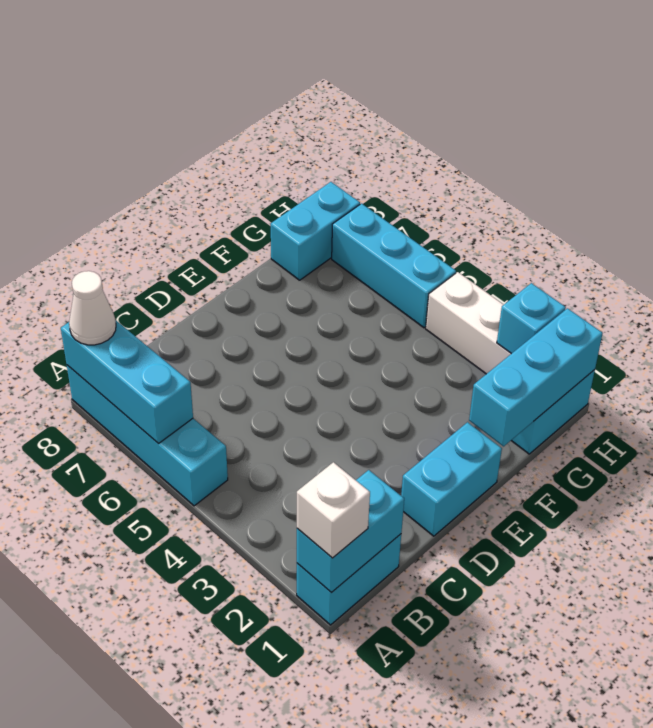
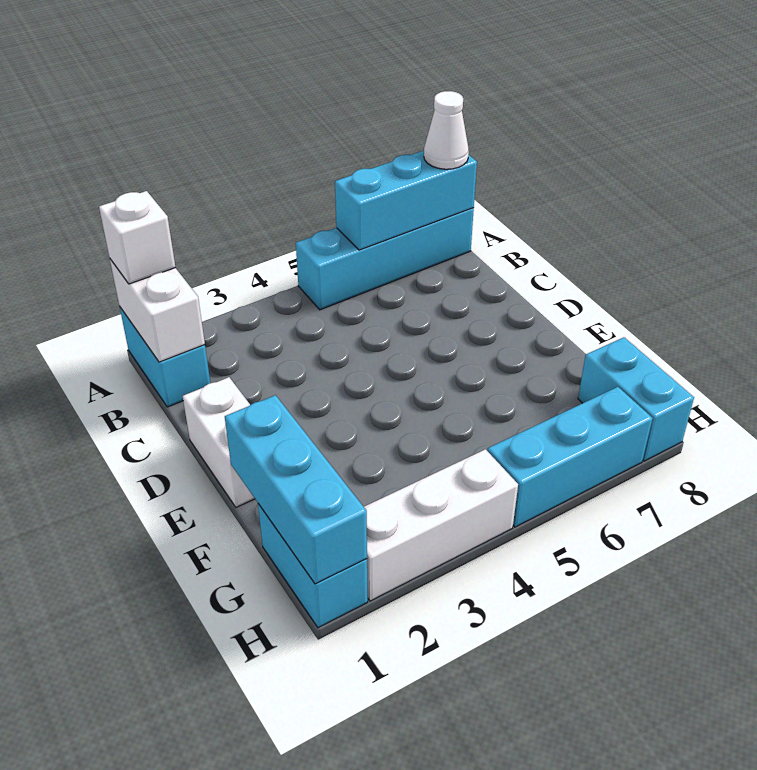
cyan 1x2 brick [297,470,404,593] -> white 1x2 brick [110,259,205,362]
cyan 1x2 brick [401,422,502,536] -> white 1x2 brick [183,377,255,507]
cyan 1x1 brick [497,283,566,354] -> none

